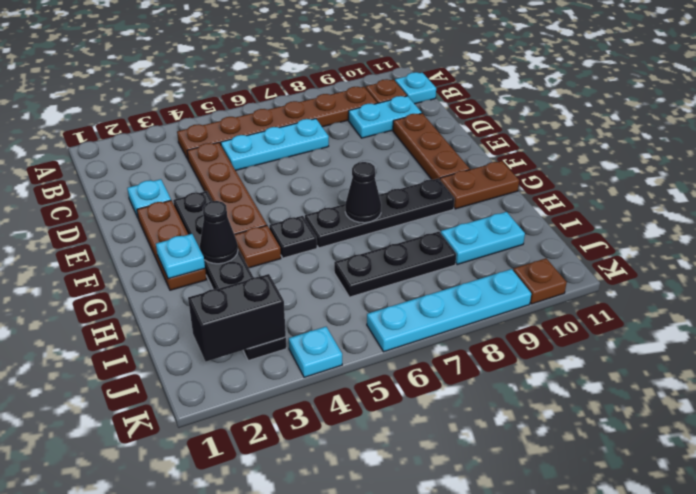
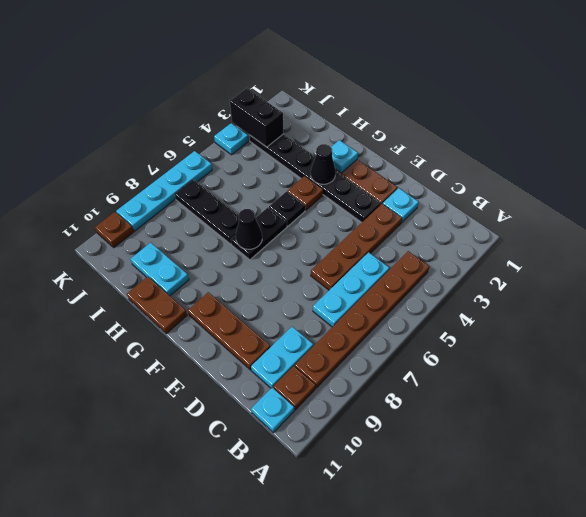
brown 1x4 plate [187,143,267,234] -> brown 1x4 plate turned to [311,204,402,290]
black 1x4 plate [305,179,455,248] -> black 1x2 plate [231,207,287,260]
brown 1x2 plate [440,161,519,209] -> brown 1x2 plate turned to [127,277,187,334]
black 1x3 plate [334,232,456,297] -> black 1x3 plate turned to [175,179,239,244]
cyan 1x2 plate [441,212,525,265] -> cyan 1x2 plate turned to [130,243,189,296]
black 1x2 brick [188,274,286,361] -> black 1x2 brick turned to [230,88,283,147]

